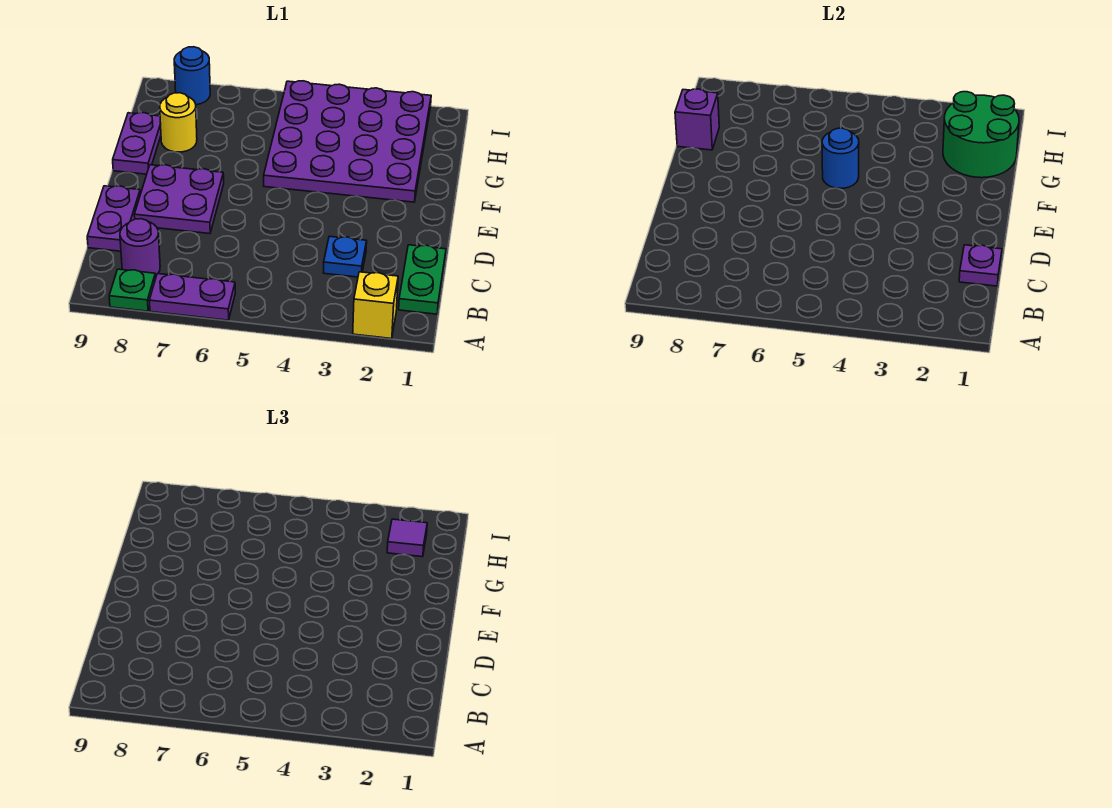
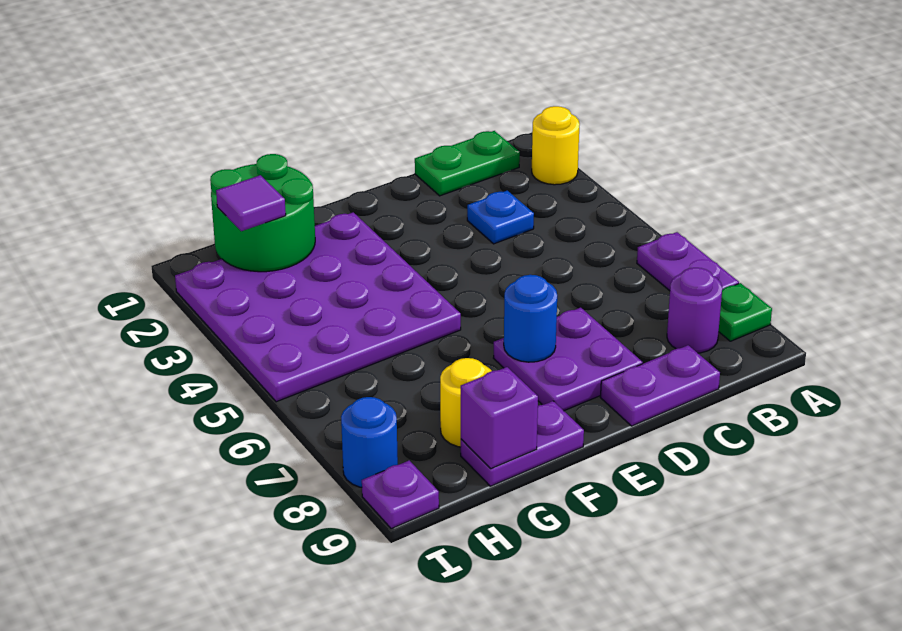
yellow 1x1 brick [353,272,398,339] -> yellow 1x1 round brick [532,106,580,185]
purple 1x1 plate [959,245,1002,286] -> purple 1x1 plate moved to [362,460,439,529]
blue 1x1 round brick [822,128,859,188] -> blue 1x1 round brick moved to [504,275,557,362]

